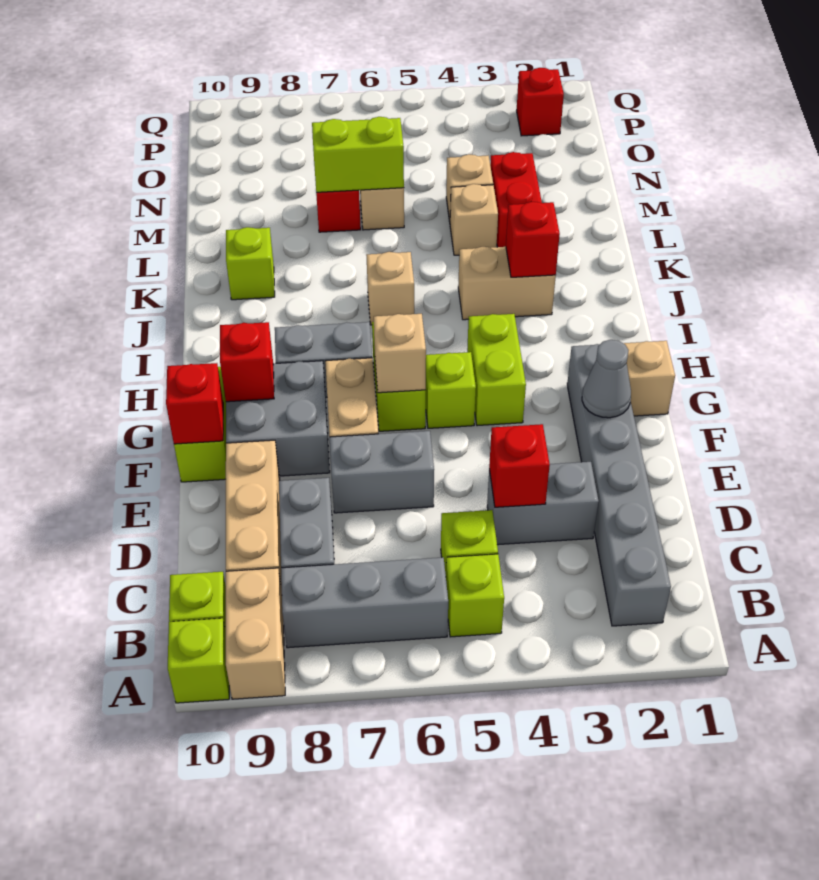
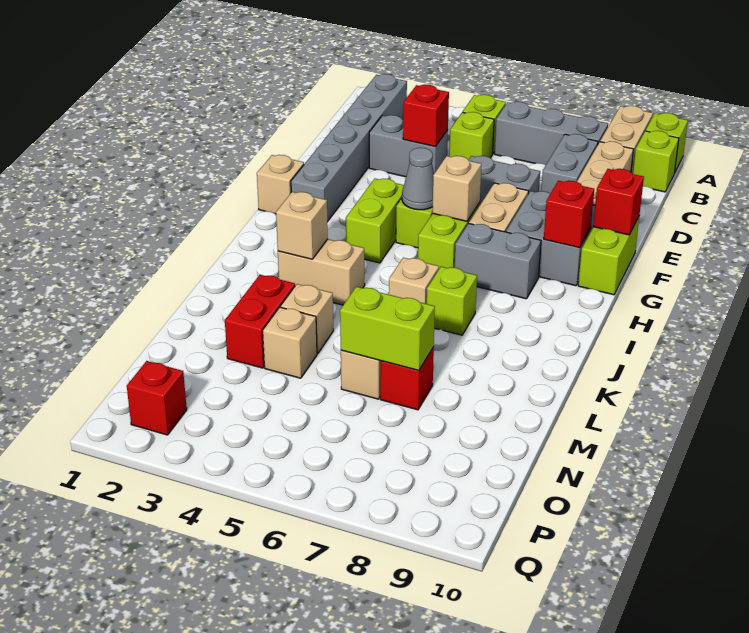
grey 1x1 cone [582,340,631,418] -> grey 1x1 cone moved to [402,148,434,210]
red 1x1 brick [506,202,560,277] -> tan 1x1 brick [276,192,328,259]
lime 1x1 brick [226,227,275,300] -> lime 1x1 brick moved to [427,267,477,335]

